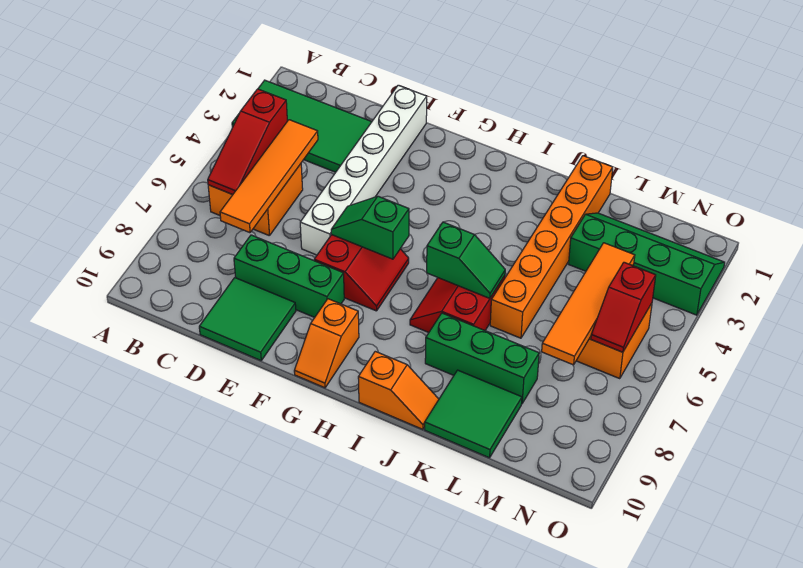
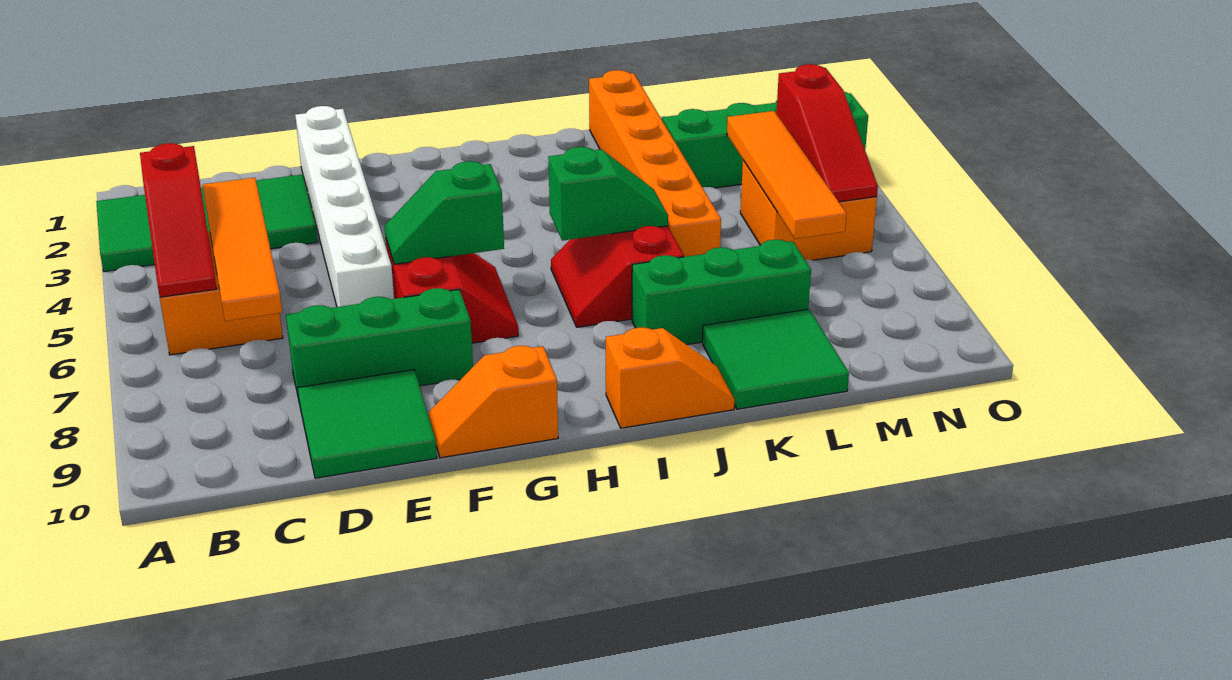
orange 1x2 slope [294,299,359,388] -> orange 1x2 slope turned to [429,346,558,458]
red 1x2 slope [591,262,656,352] -> red 1x3 slope [776,64,878,202]

